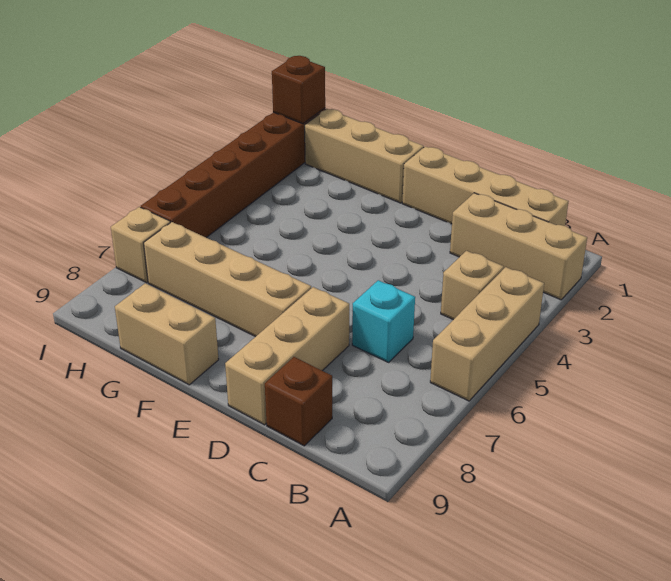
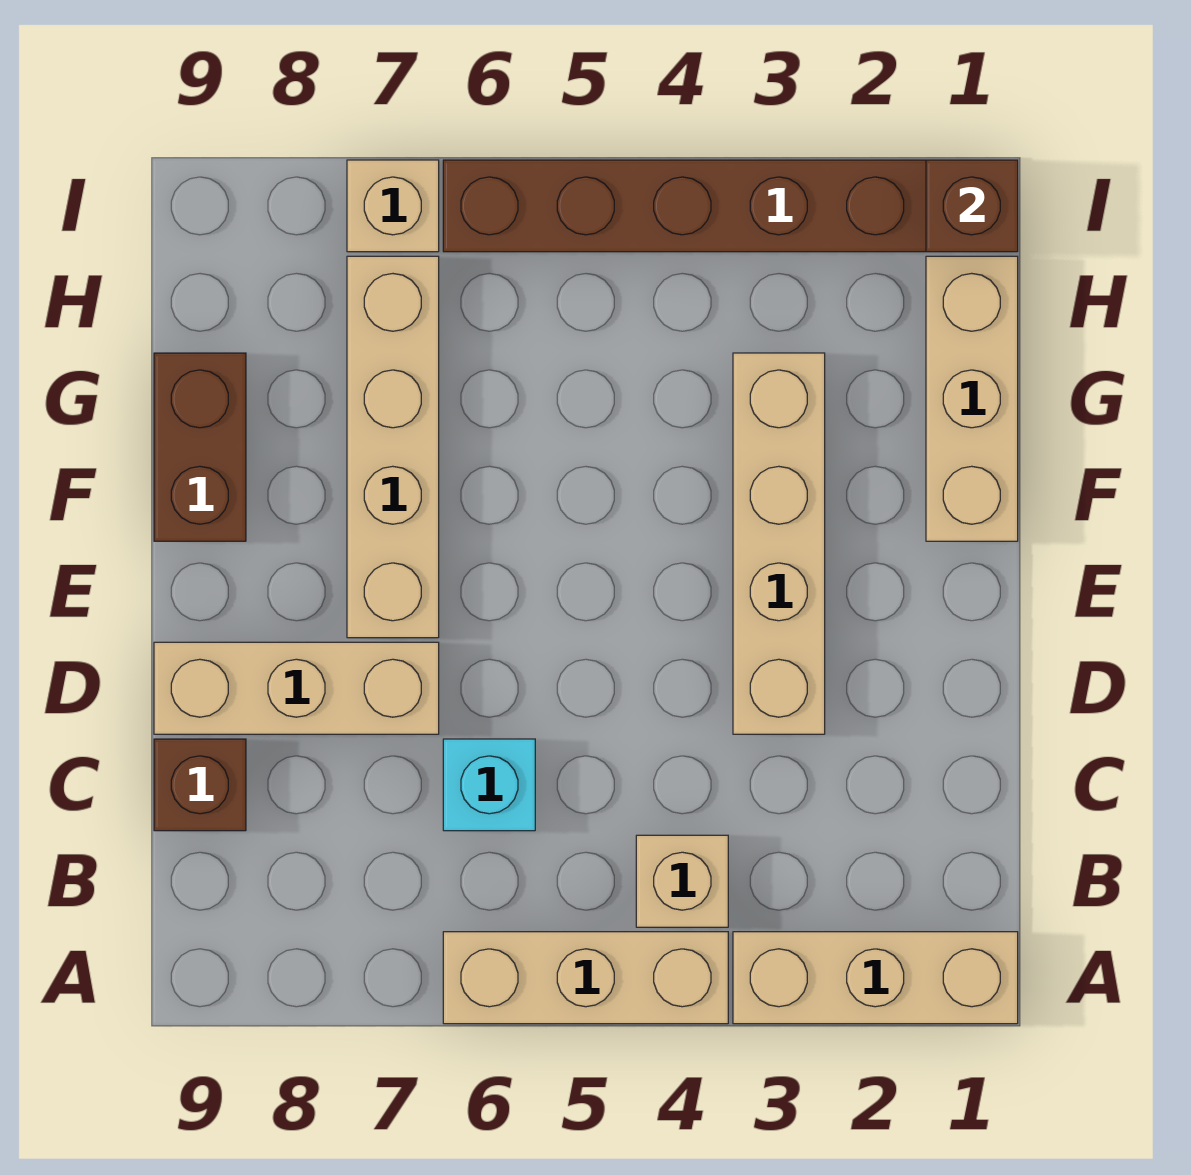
tan 1x3 brick [450,193,587,300] -> tan 1x3 brick turned to [733,932,1018,1024]
tan 1x4 brick [402,146,569,226] -> tan 1x4 brick moved to [733,353,825,734]
tan 1x2 brick [115,283,219,385] -> brown 1x2 brick [154,353,246,541]

